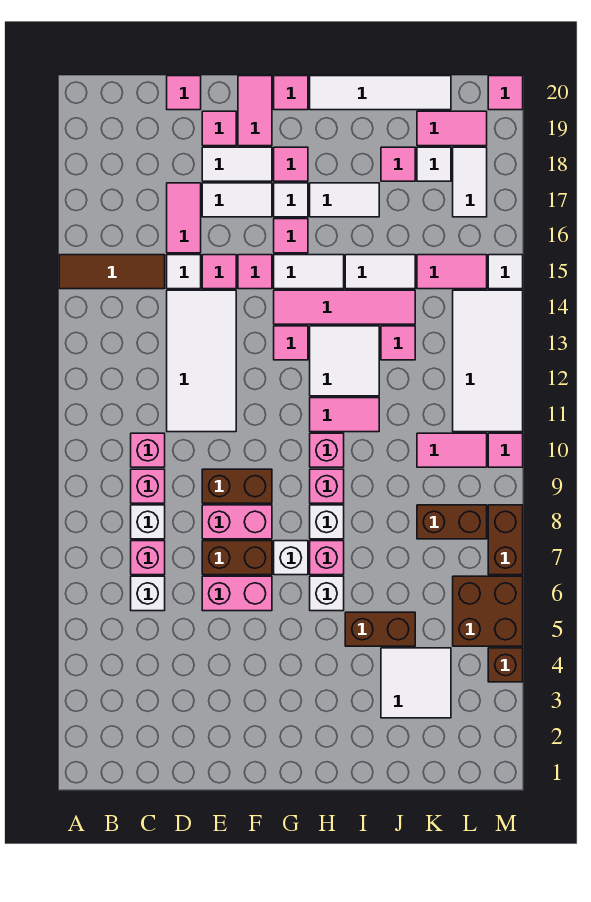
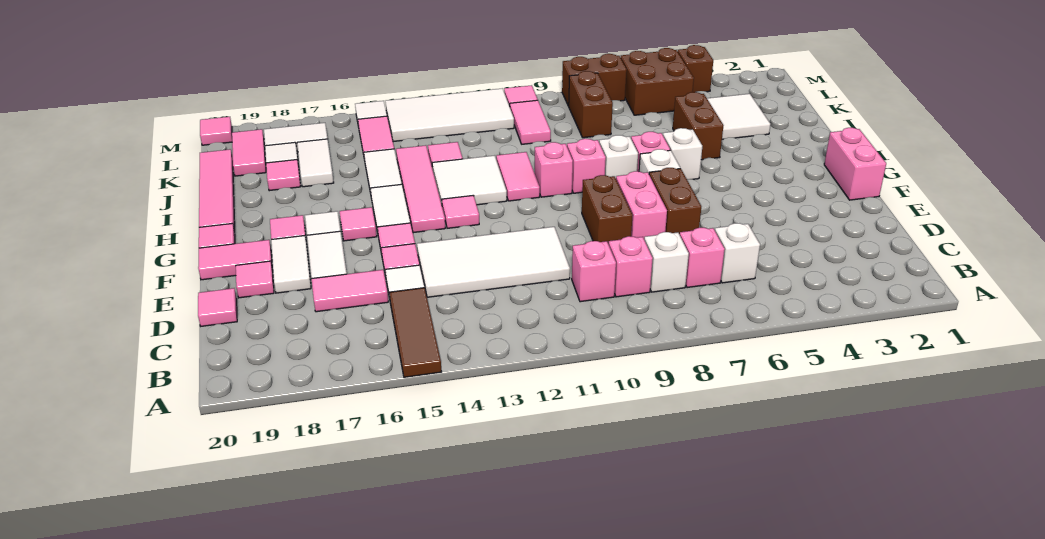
pink 1x2 brick [202,576,272,611] -> pink 1x2 brick moved to [824,128,886,200]
white 1x2 tile [310,183,379,217] -> white 1x2 tile moved to [297,139,334,187]
white 1x4 tile [310,76,451,110] -> pink 1x4 tile [199,149,235,231]

